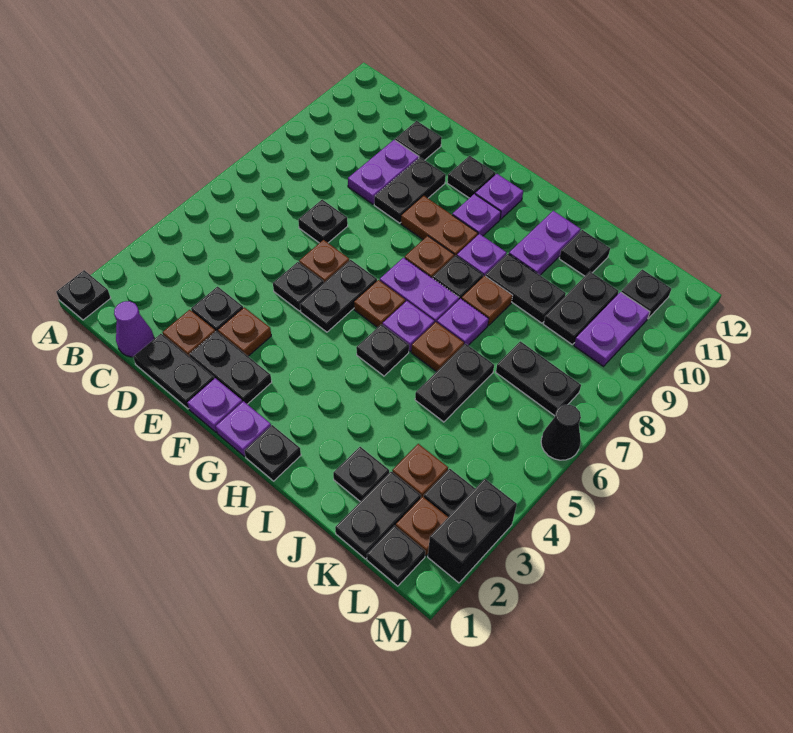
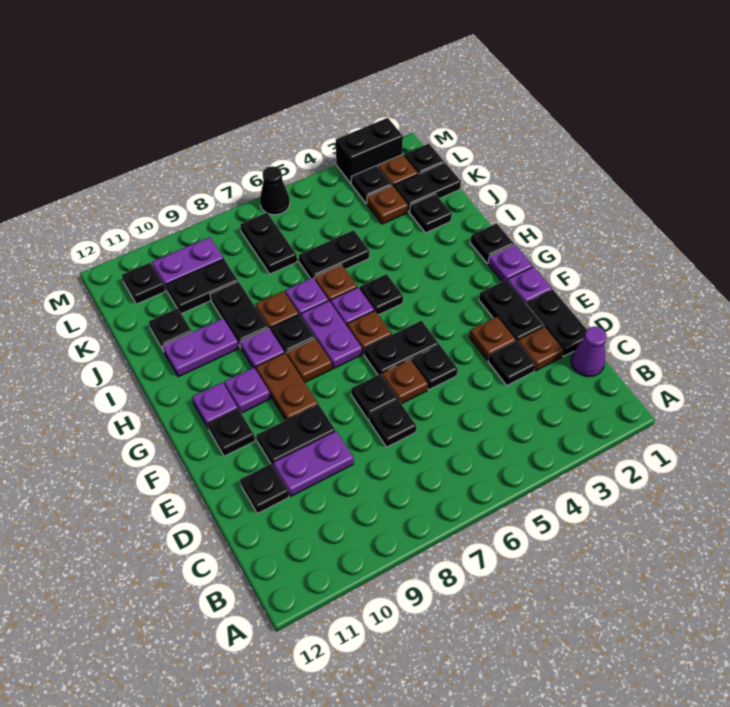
black 1x1 plate [56,270,111,320] -> black 1x1 plate moved to [351,374,398,420]

